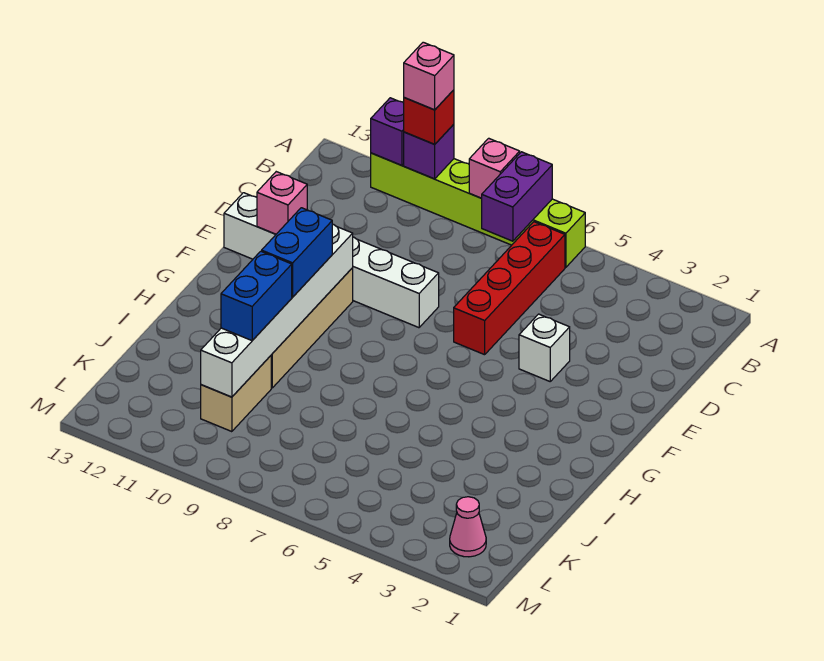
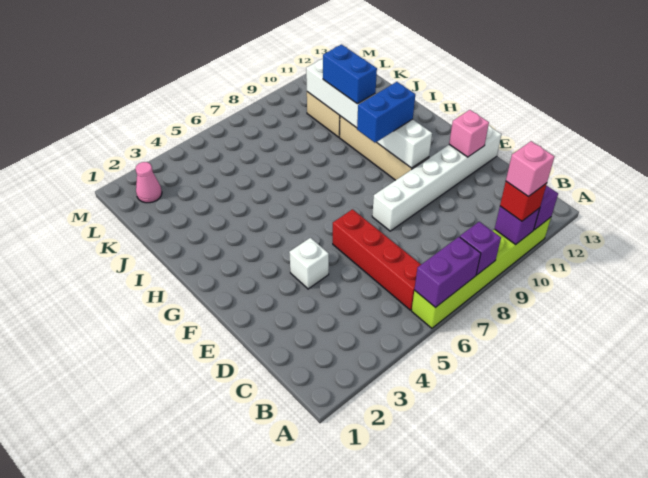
purple 1x2 brick [481,152,552,241] -> purple 1x2 brick turned to [414,237,481,308]
pink 1x1 brick [469,138,520,198] -> purple 1x1 brick [460,222,501,275]
blue 1x2 brick [262,208,332,297] -> blue 1x2 brick turned to [357,82,415,143]

